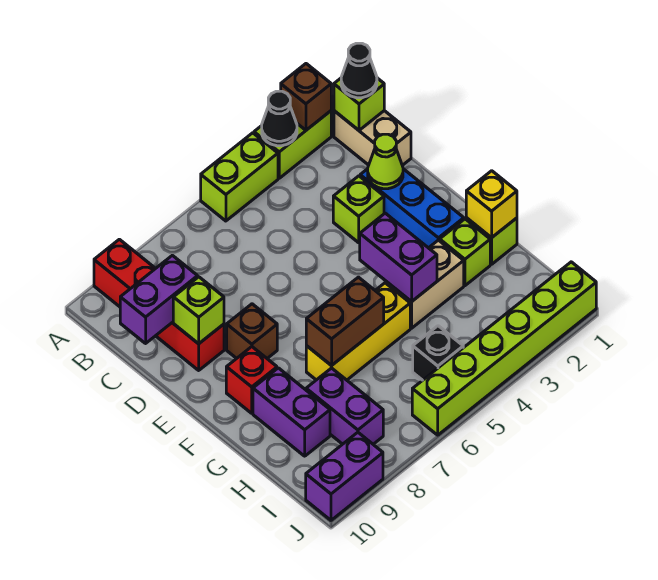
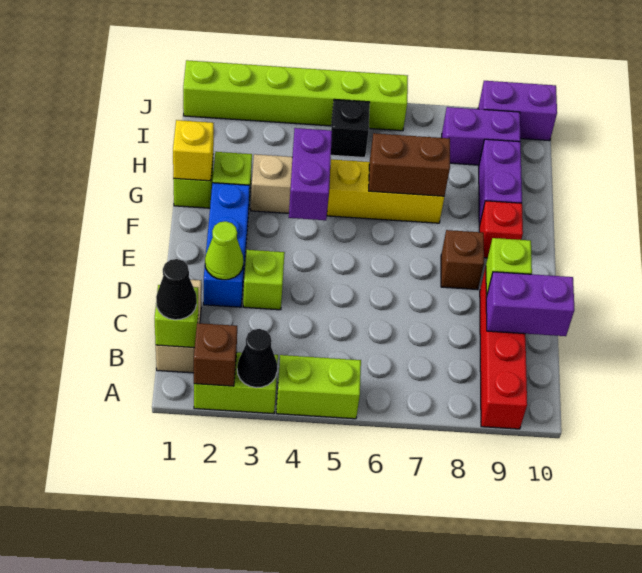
purple 1x2 brick [306,368,383,444] -> purple 1x2 brick turned to [442,107,521,165]

